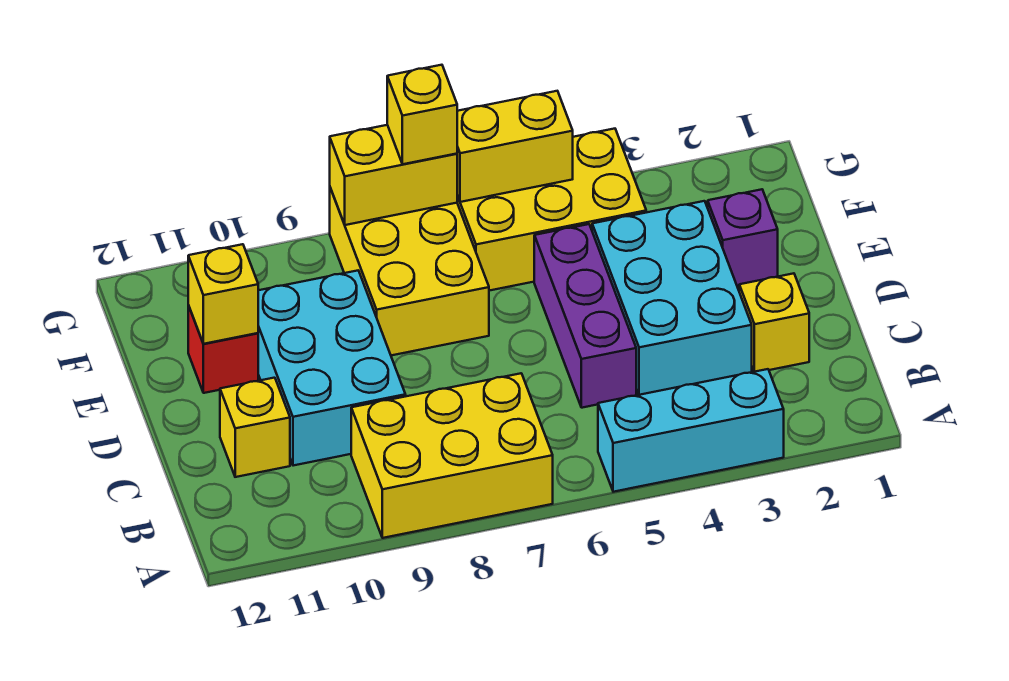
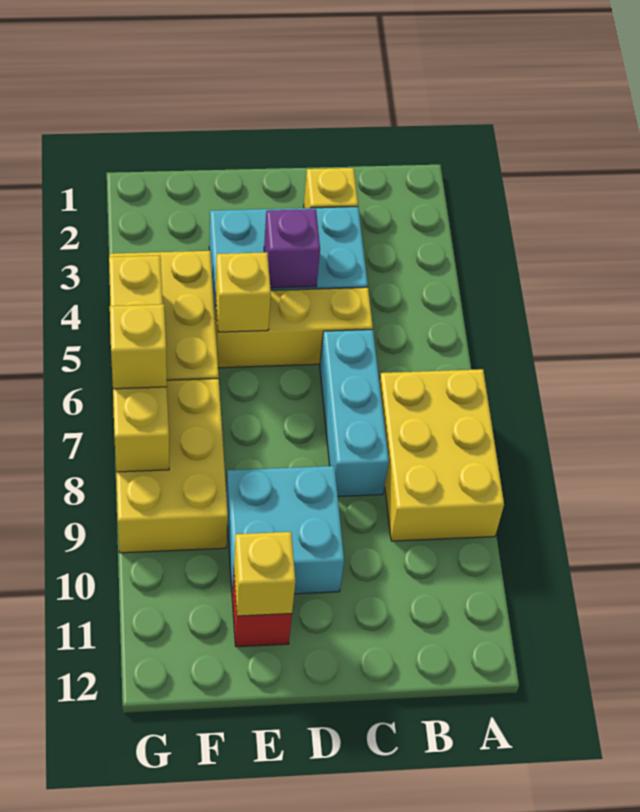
cyan 1x3 brick [598,369,784,492] -> cyan 1x3 brick moved to [320,330,389,496]
purple 1x3 brick [534,224,636,408] -> yellow 1x3 brick [215,287,373,368]
cyan 2x3 brick [258,271,406,466] -> cyan 2x2 brick [226,466,344,595]
yellow 1x1 brick [220,378,290,477] -> yellow 1x1 brick moved to [215,252,271,332]
purple 1x1 brick [708,189,778,286] -> purple 1x1 brick moved to [264,209,320,288]
yellow 2x3 brick [330,188,489,355] -> yellow 2x3 brick turned to [116,379,228,553]

